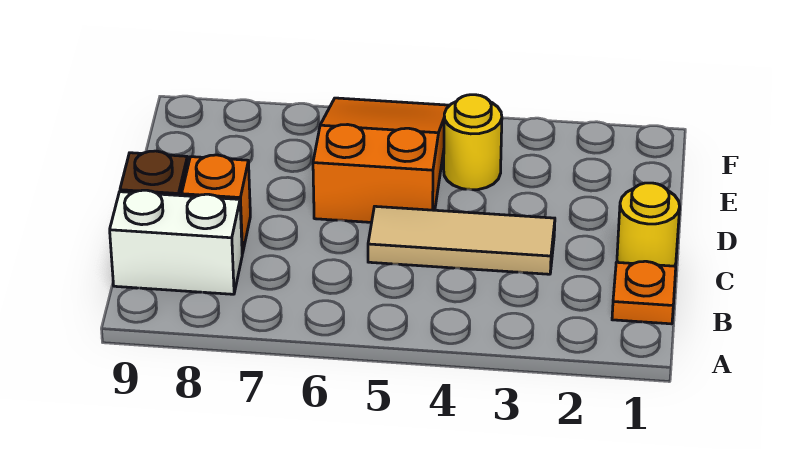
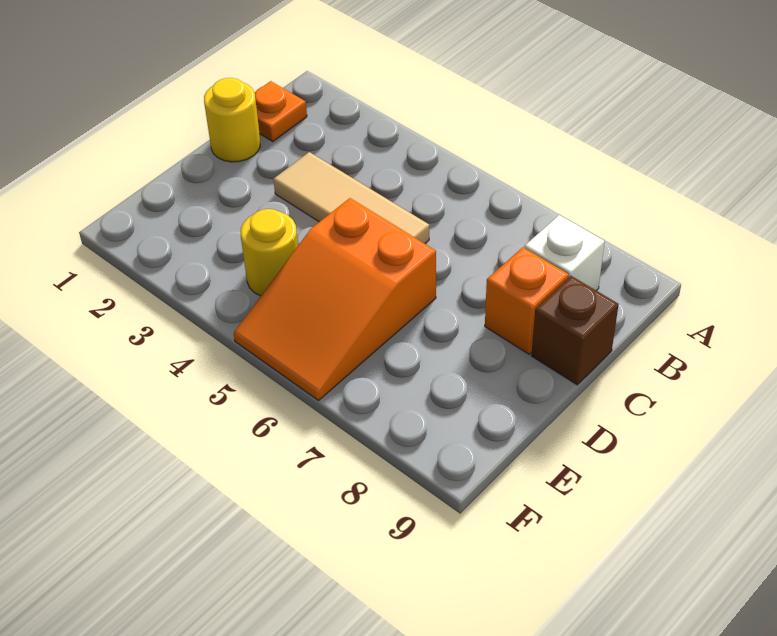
white 1x2 brick [110,190,242,294] -> white 1x1 brick [524,215,605,291]

